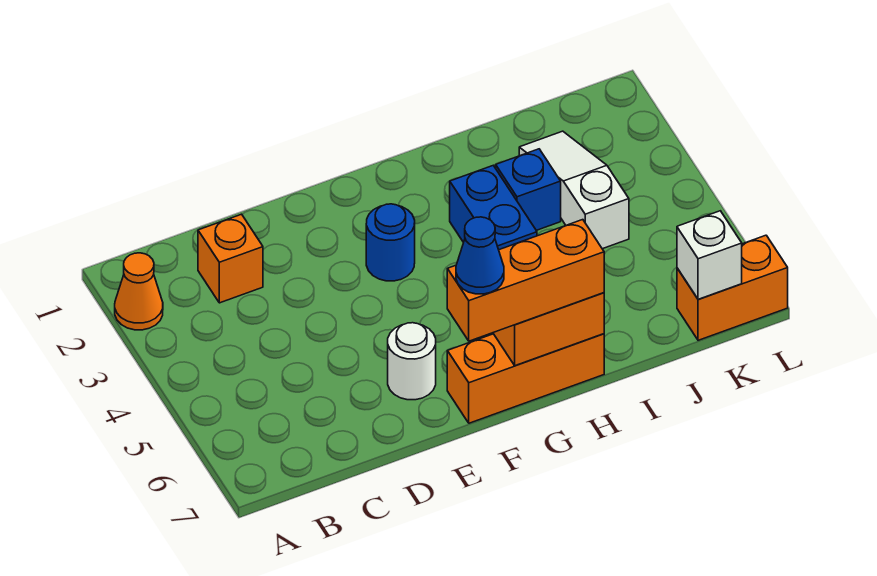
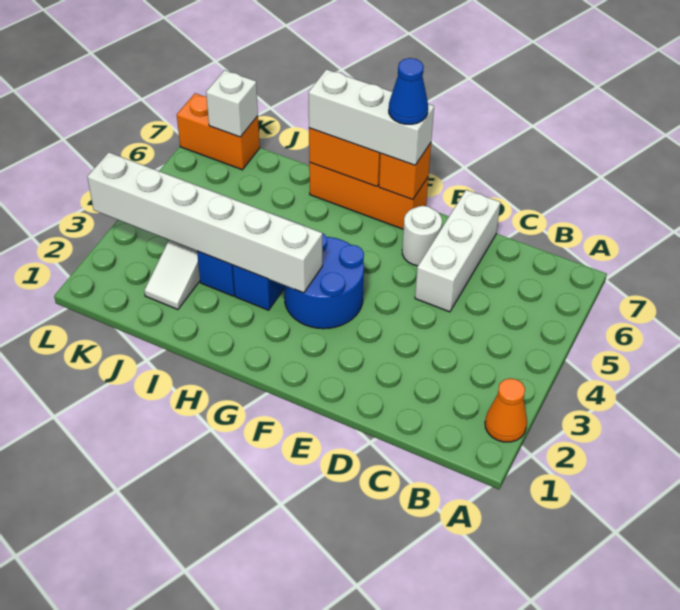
orange 1x1 brick [198,214,263,303] -> orange 1x1 brick moved to [379,143,431,200]
none -> white 1x3 brick [415,190,501,312]
blue 1x1 round brick [366,204,415,281] -> blue 2x2 round brick [284,233,364,329]
orange 1x3 brick [447,220,604,341] -> white 1x3 brick [309,69,434,165]
none -> white 1x6 brick [87,152,322,293]

